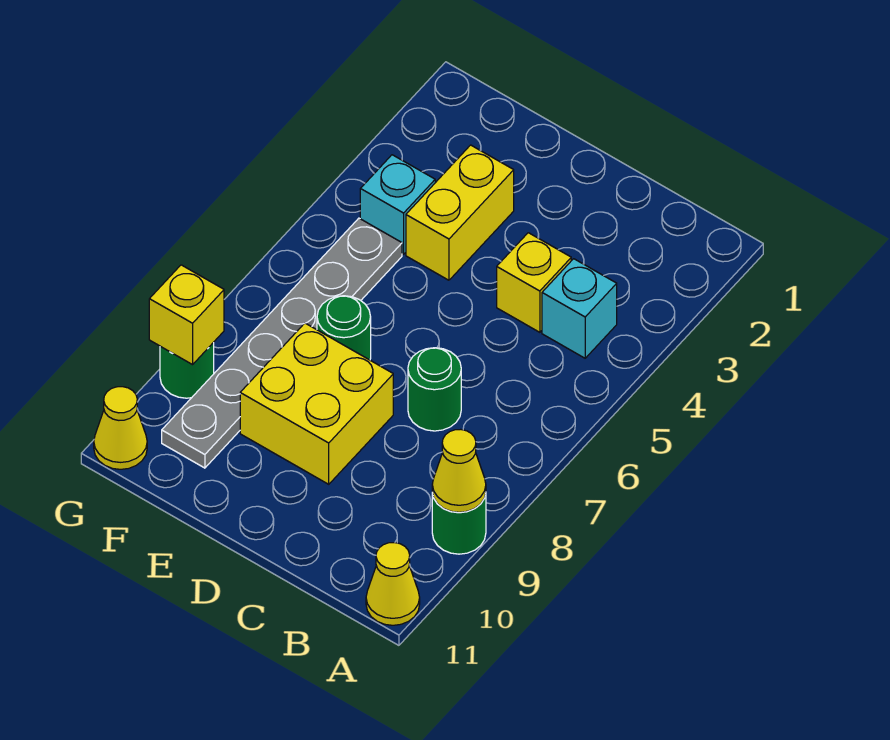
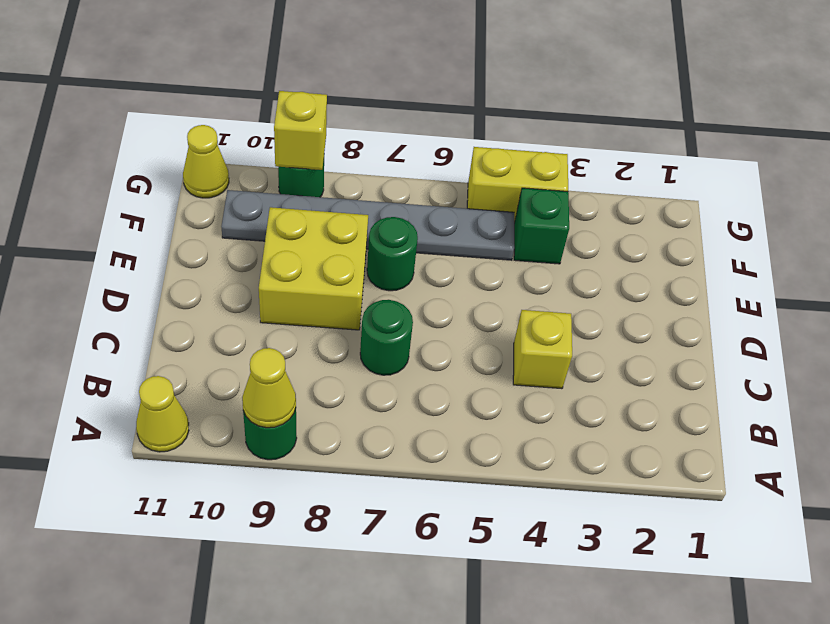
cyan 1x1 brick [542,259,617,358] -> none
yellow 1x2 brick [406,145,514,280] -> yellow 1x2 brick moved to [467,147,568,222]
cyan 1x1 brick [360,155,435,254] -> green 1x1 brick [514,188,569,264]

